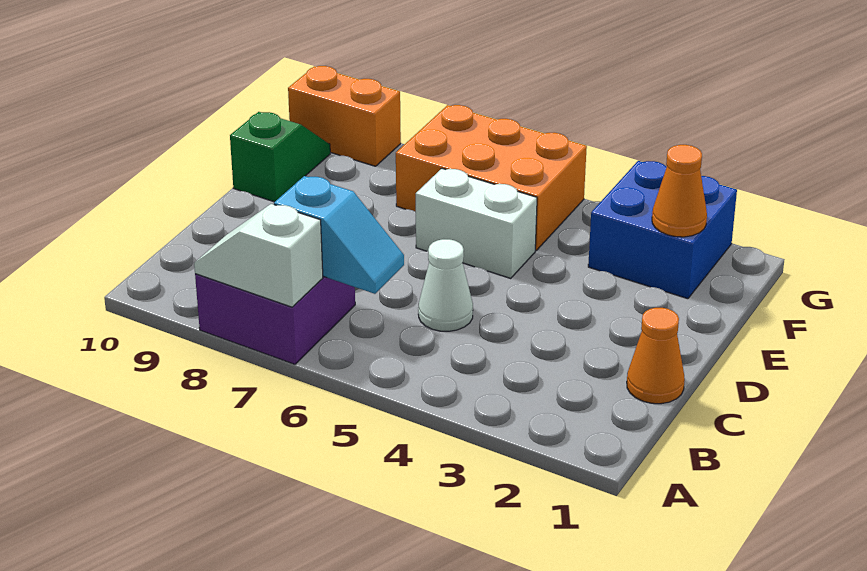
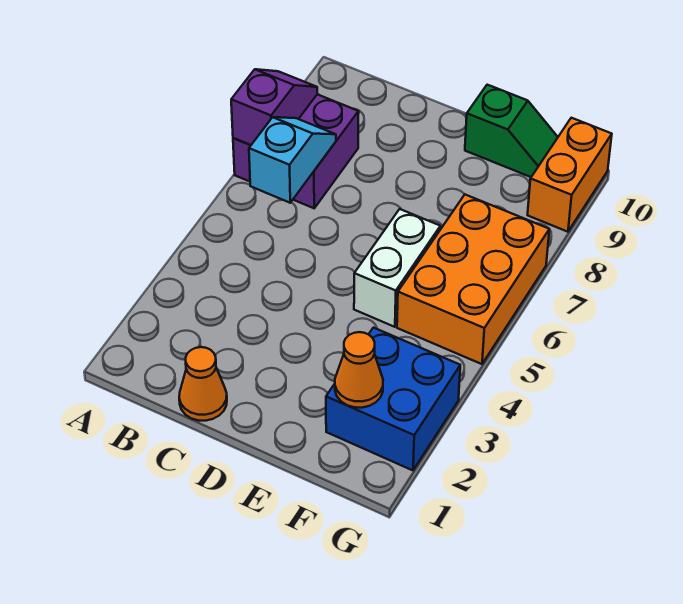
white 1x2 slope [194,204,323,307] -> purple 1x2 slope [231,69,317,145]
cyan 1x2 slope [274,176,404,294] -> cyan 1x2 slope turned to [249,117,336,203]
white 1x1 cone [418,239,473,331] -> none

